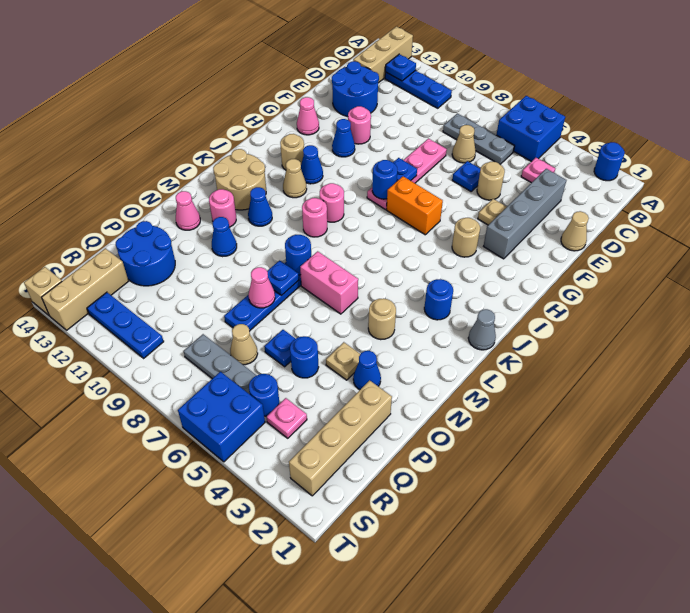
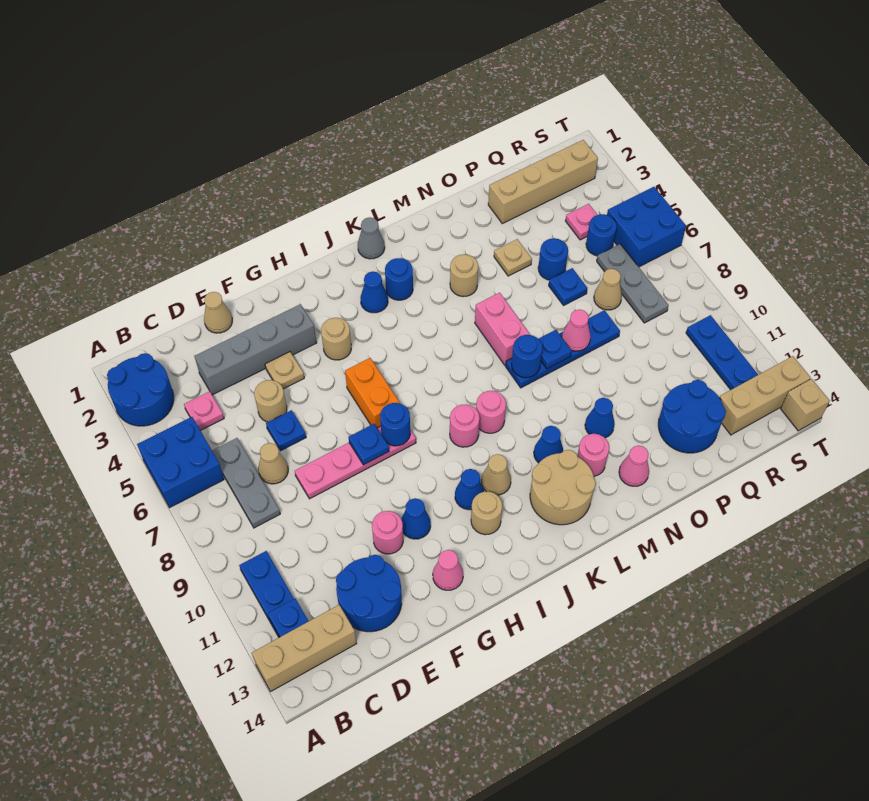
blue 1x1 round brick [594,142,625,181] -> blue 2x2 round brick [107,353,174,426]
blue 1x1 cone [353,351,381,390] -> blue 1x1 cone moved to [360,272,388,313]

